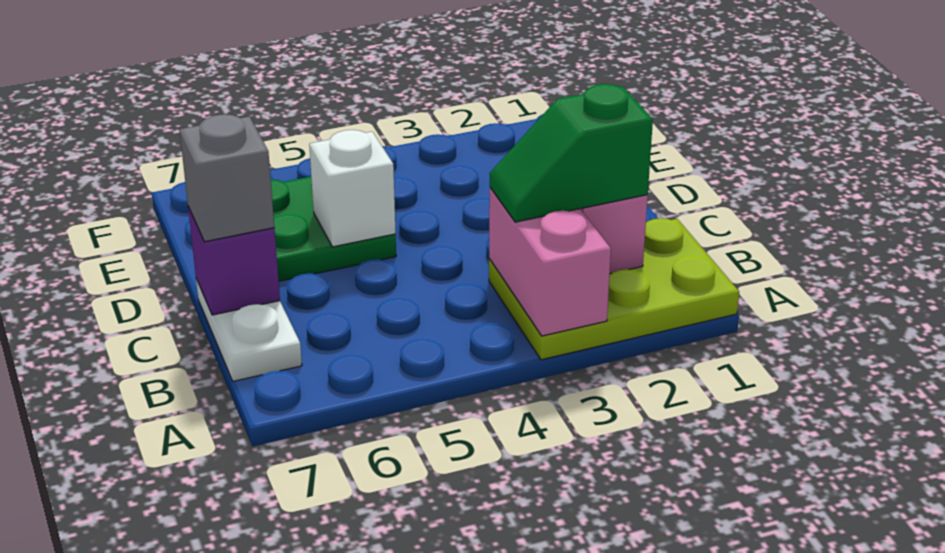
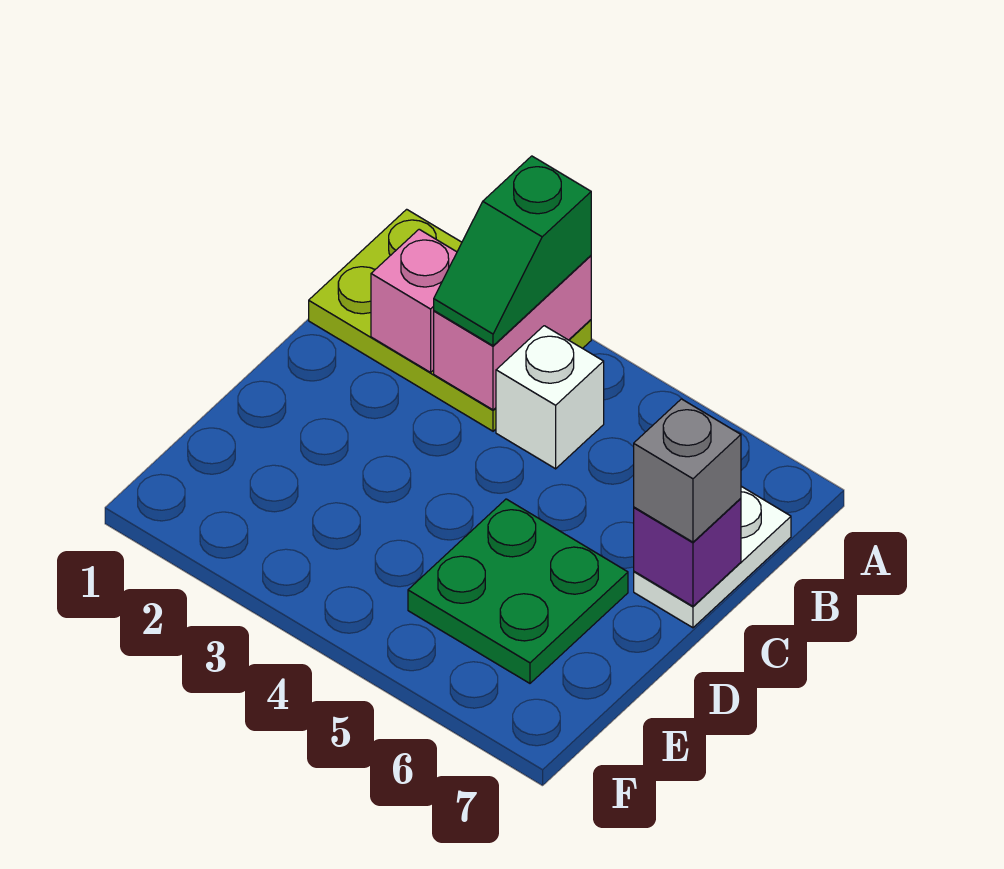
green 1x2 slope [490,84,653,222] -> green 1x2 slope turned to [434,156,591,346]
white 1x1 brick [309,130,396,247] -> white 1x1 brick moved to [496,326,604,469]

